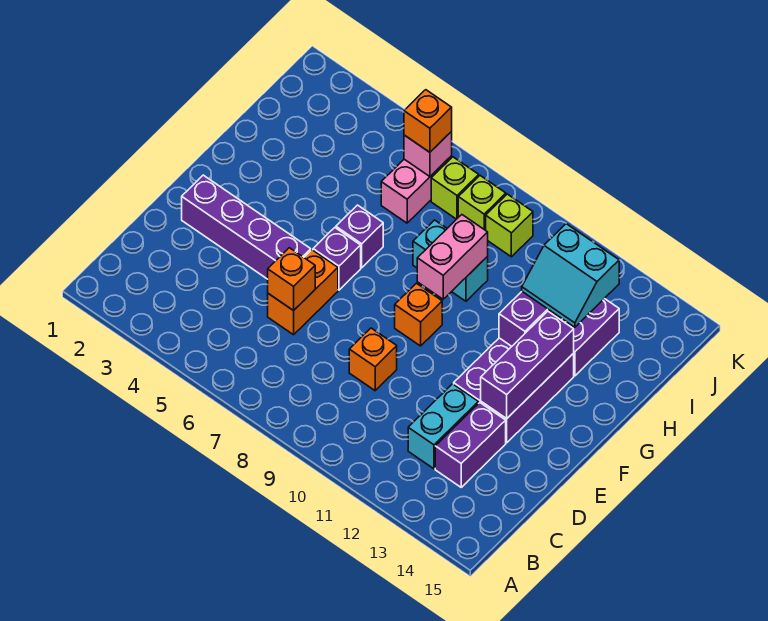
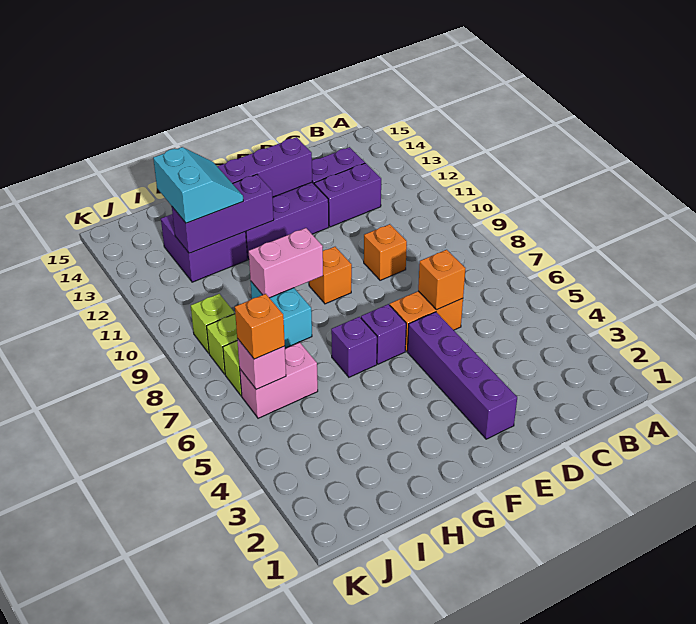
cyan 1x2 brick [408,384,478,469] -> purple 1x2 brick [314,163,381,227]

